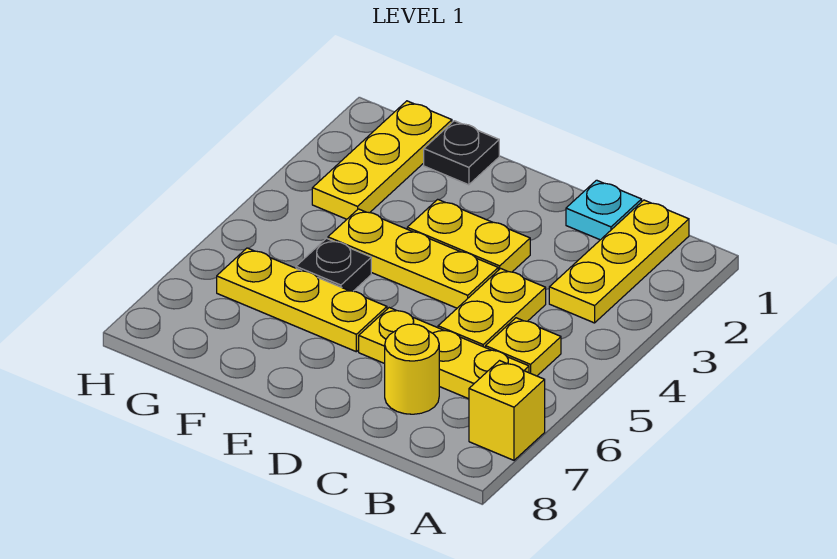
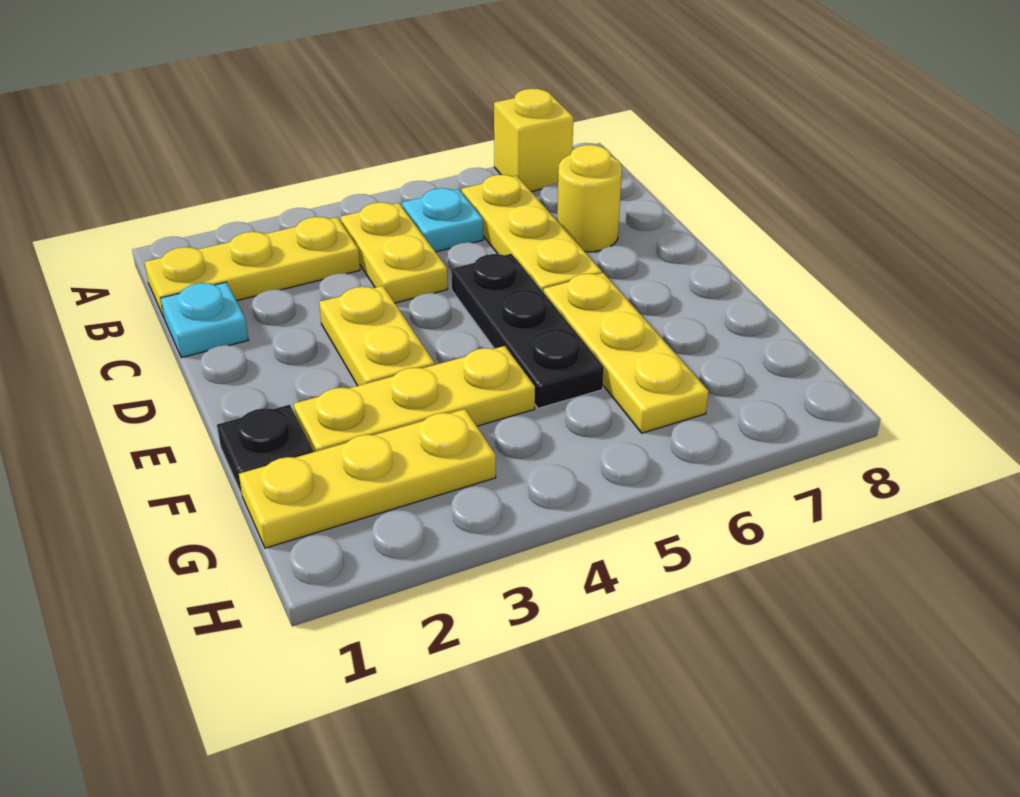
yellow 1x1 plate [486,318,561,376] -> cyan 1x1 plate [402,188,483,252]
yellow 1x2 plate [438,269,546,348] -> yellow 1x2 plate turned to [341,202,448,303]
yellow 1x3 plate [328,209,498,308] -> yellow 1x3 plate turned to [294,346,535,452]
black 1x1 plate [296,238,371,291] -> black 1x3 plate [451,254,604,408]

